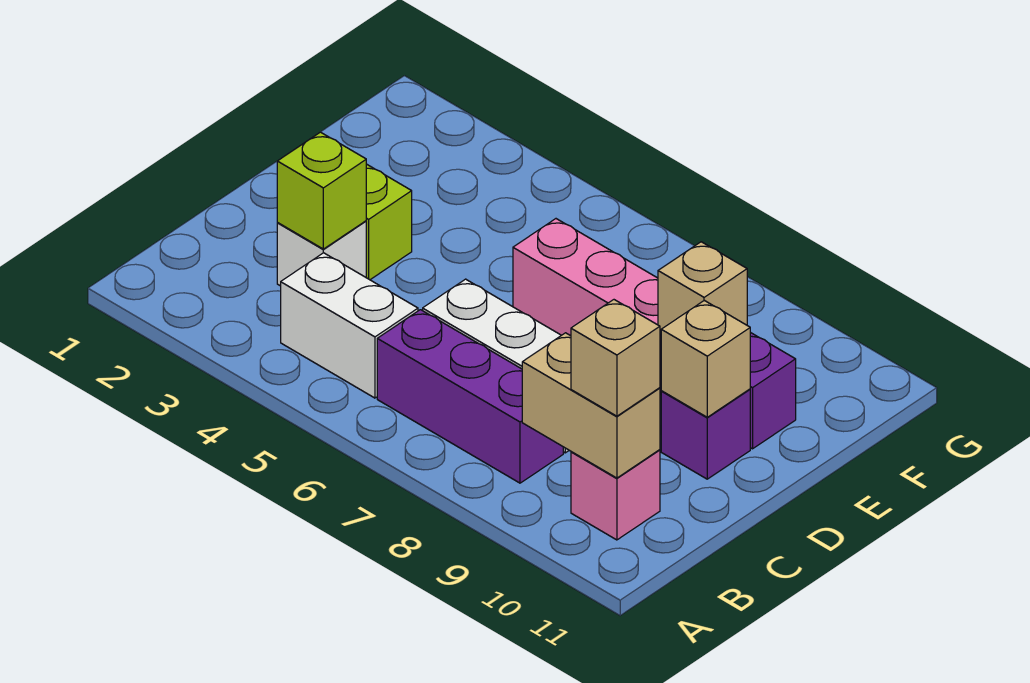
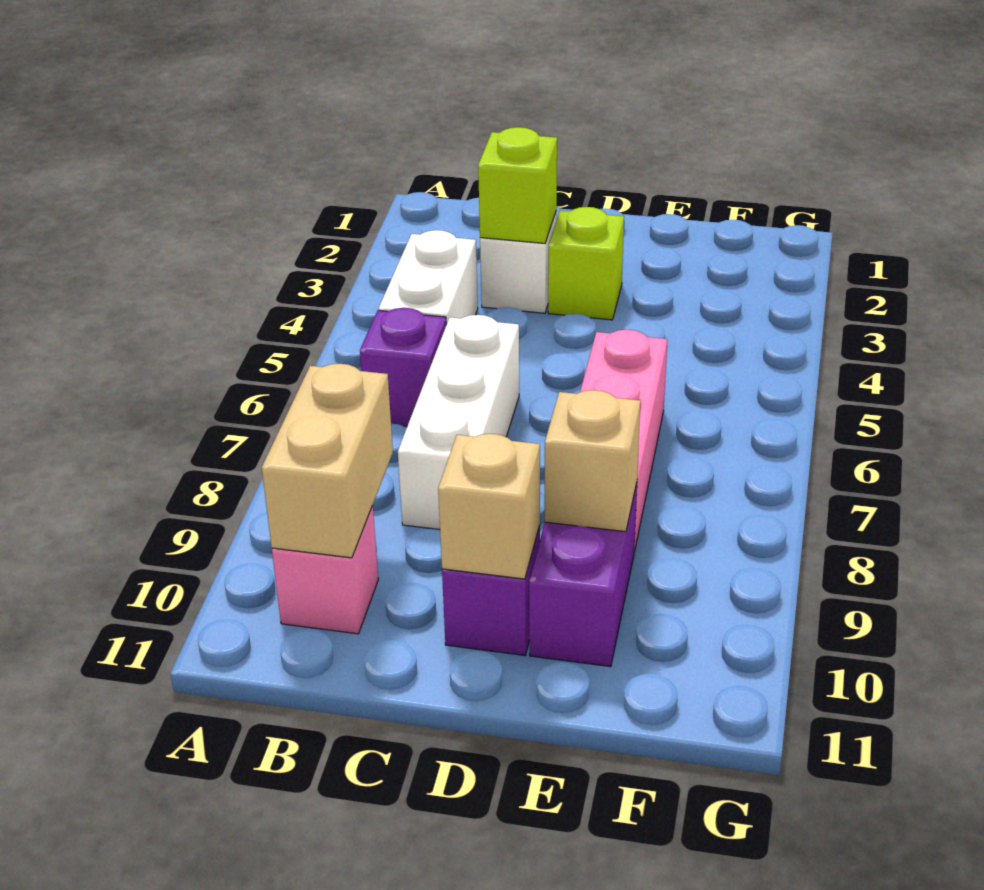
purple 1x3 brick [377,310,563,483] -> purple 1x1 brick [360,308,446,426]
tan 1x1 brick [571,300,660,416] -> none

